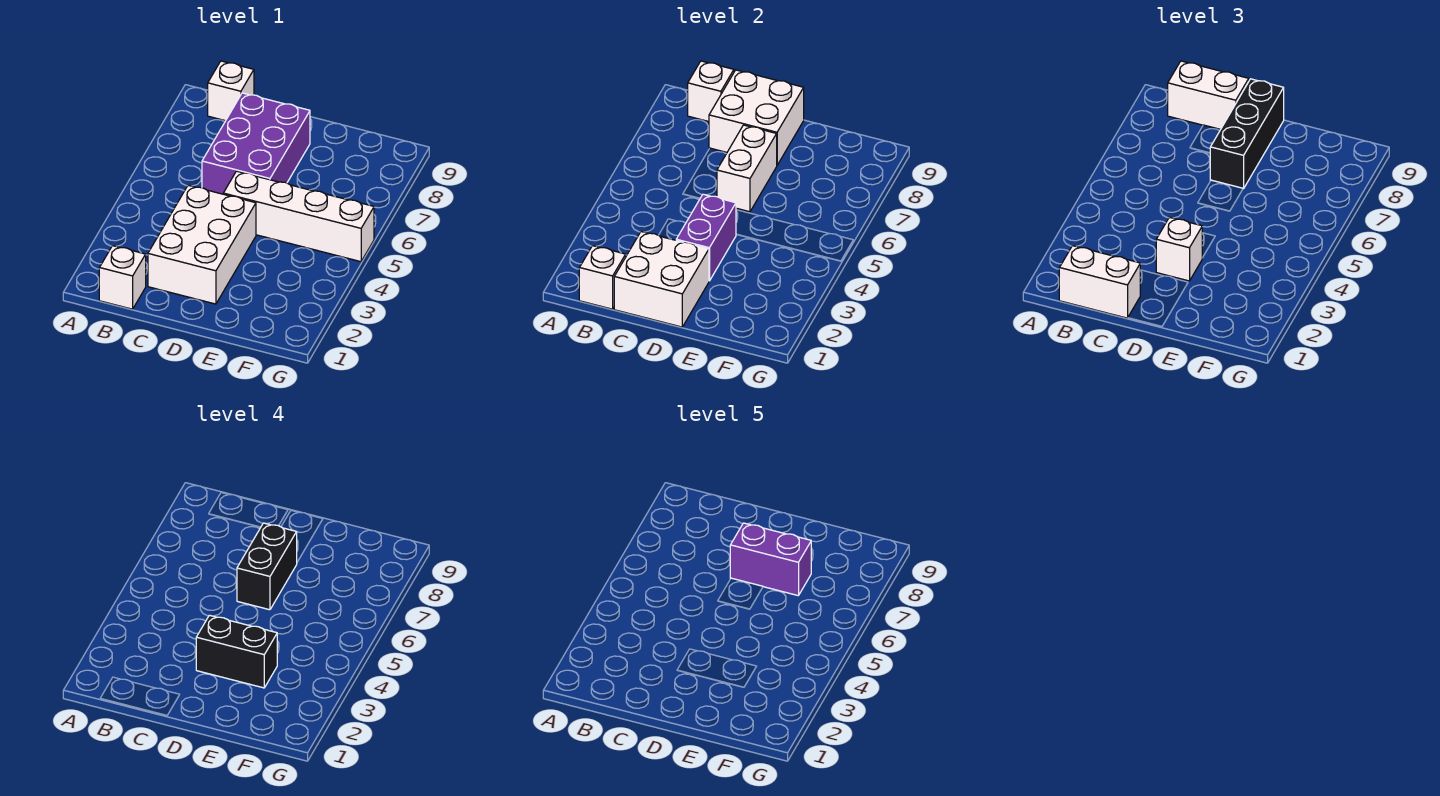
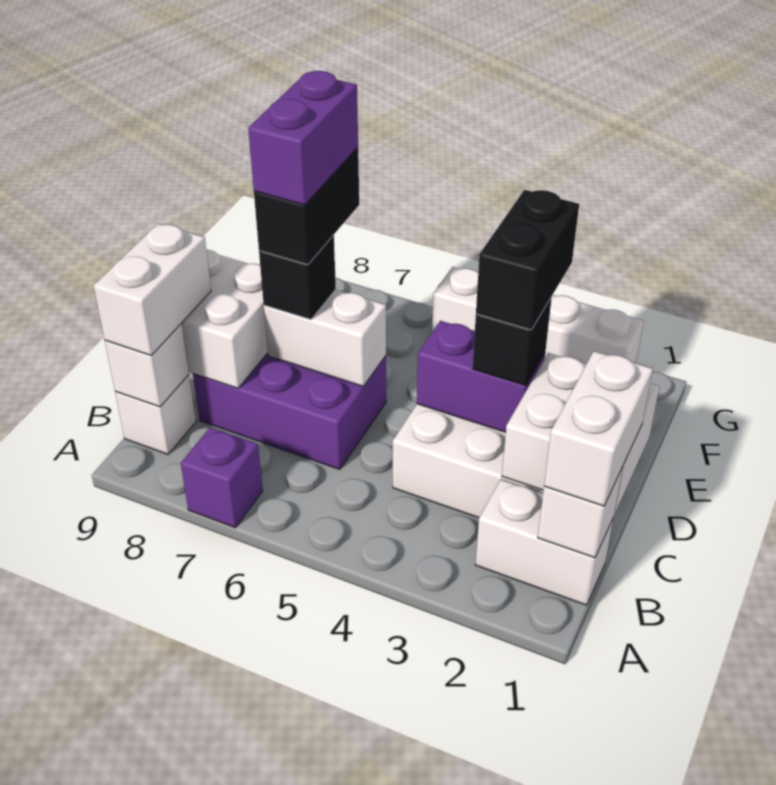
none -> purple 1x1 brick [181,427,263,528]
white 1x1 brick [99,246,146,309] -> white 1x2 brick [476,479,613,605]
white 1x1 brick [1156,217,1203,281] -> black 1x1 brick [472,297,552,386]
white 1x4 brick [223,171,374,262] -> white 1x4 brick turned to [432,267,644,364]
black 1x2 brick [237,523,297,610] -> black 1x2 brick turned to [254,148,359,264]
black 1x3 brick [1210,79,1284,189] -> black 1x1 brick [259,235,336,319]

